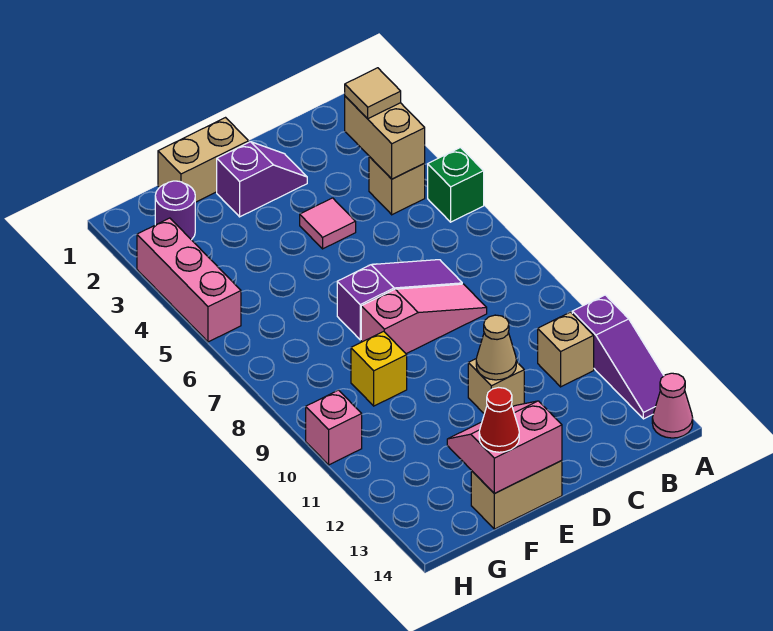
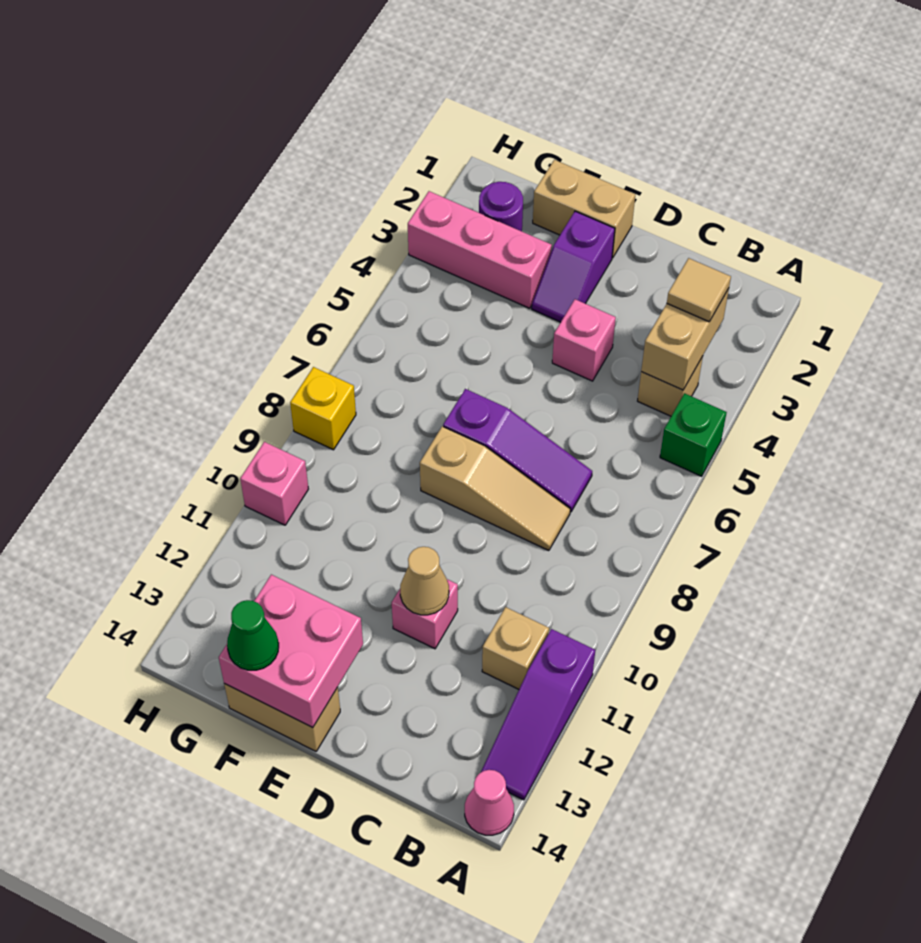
pink 1x3 slope [361,284,487,354] -> tan 1x3 slope [420,426,570,551]
purple 1x2 slope [217,142,307,217] -> purple 1x2 slope turned to [532,211,615,322]
pink 1x1 tile [300,198,356,249] -> pink 1x1 brick [552,299,616,381]
tan 1x1 brick [468,359,524,414] -> pink 1x1 brick [392,579,458,649]
pink 2x2 slope [447,401,562,493] -> pink 2x2 brick [219,575,363,728]
yellow 1x1 brick [351,331,407,406] -> yellow 1x1 brick moved to [290,367,356,450]
red 1x1 cone [479,388,519,452] -> green 1x1 cone [227,600,279,670]
pink 1x3 brick [137,218,241,342] -> pink 1x3 brick turned to [408,191,552,308]

